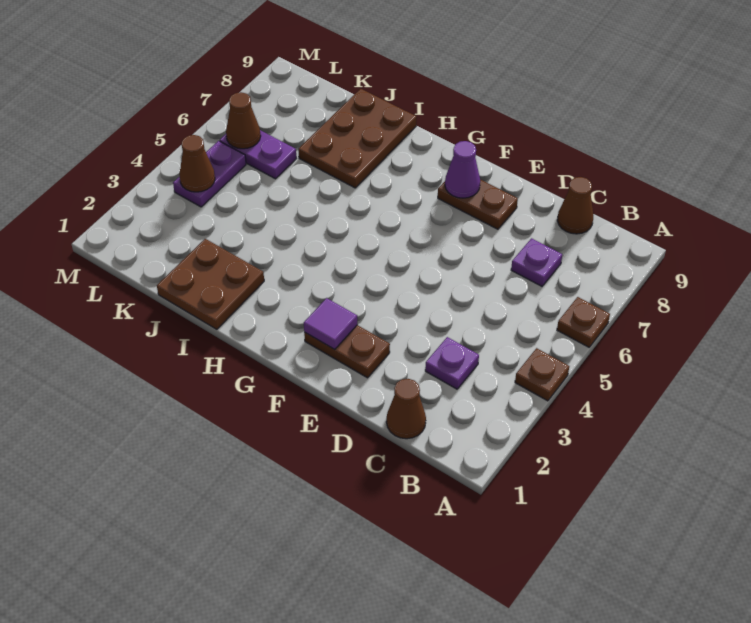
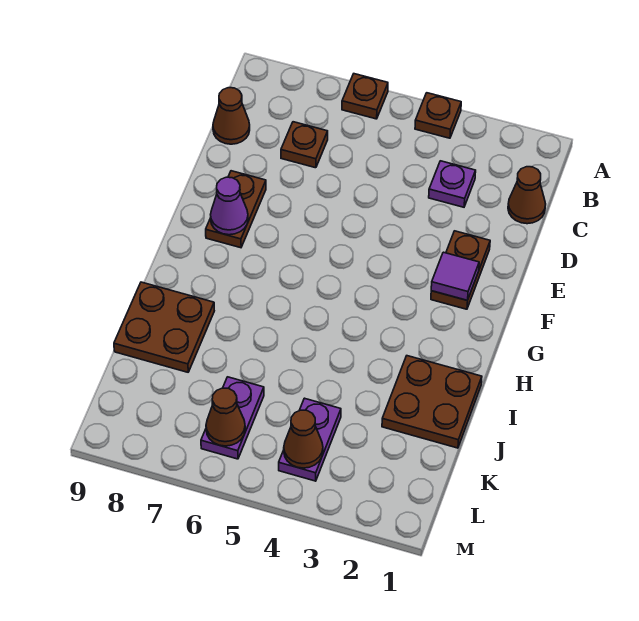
purple 1x1 plate [511,238,562,286] -> brown 1x1 plate [281,122,328,168]
brown 2x3 plate [298,89,417,188] -> brown 2x2 plate [114,282,214,372]
purple 1x2 plate [173,141,246,207] -> purple 1x2 plate turned to [279,398,341,481]

